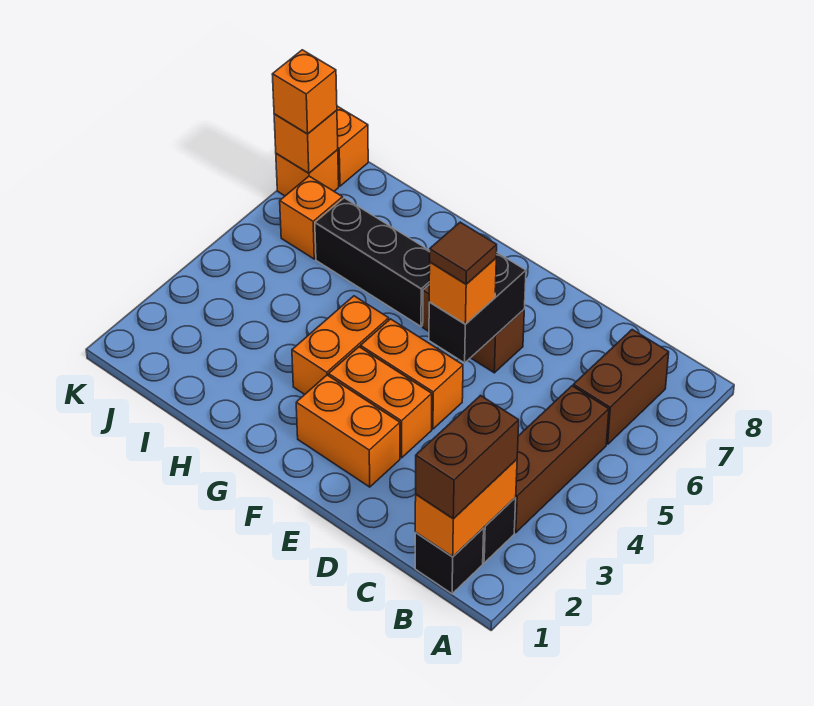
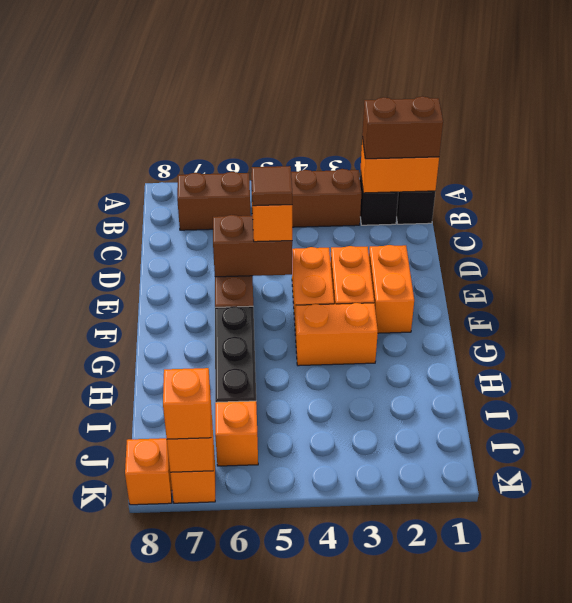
black 1x2 brick [429,253,526,363] -> brown 1x2 brick [213,215,292,277]

